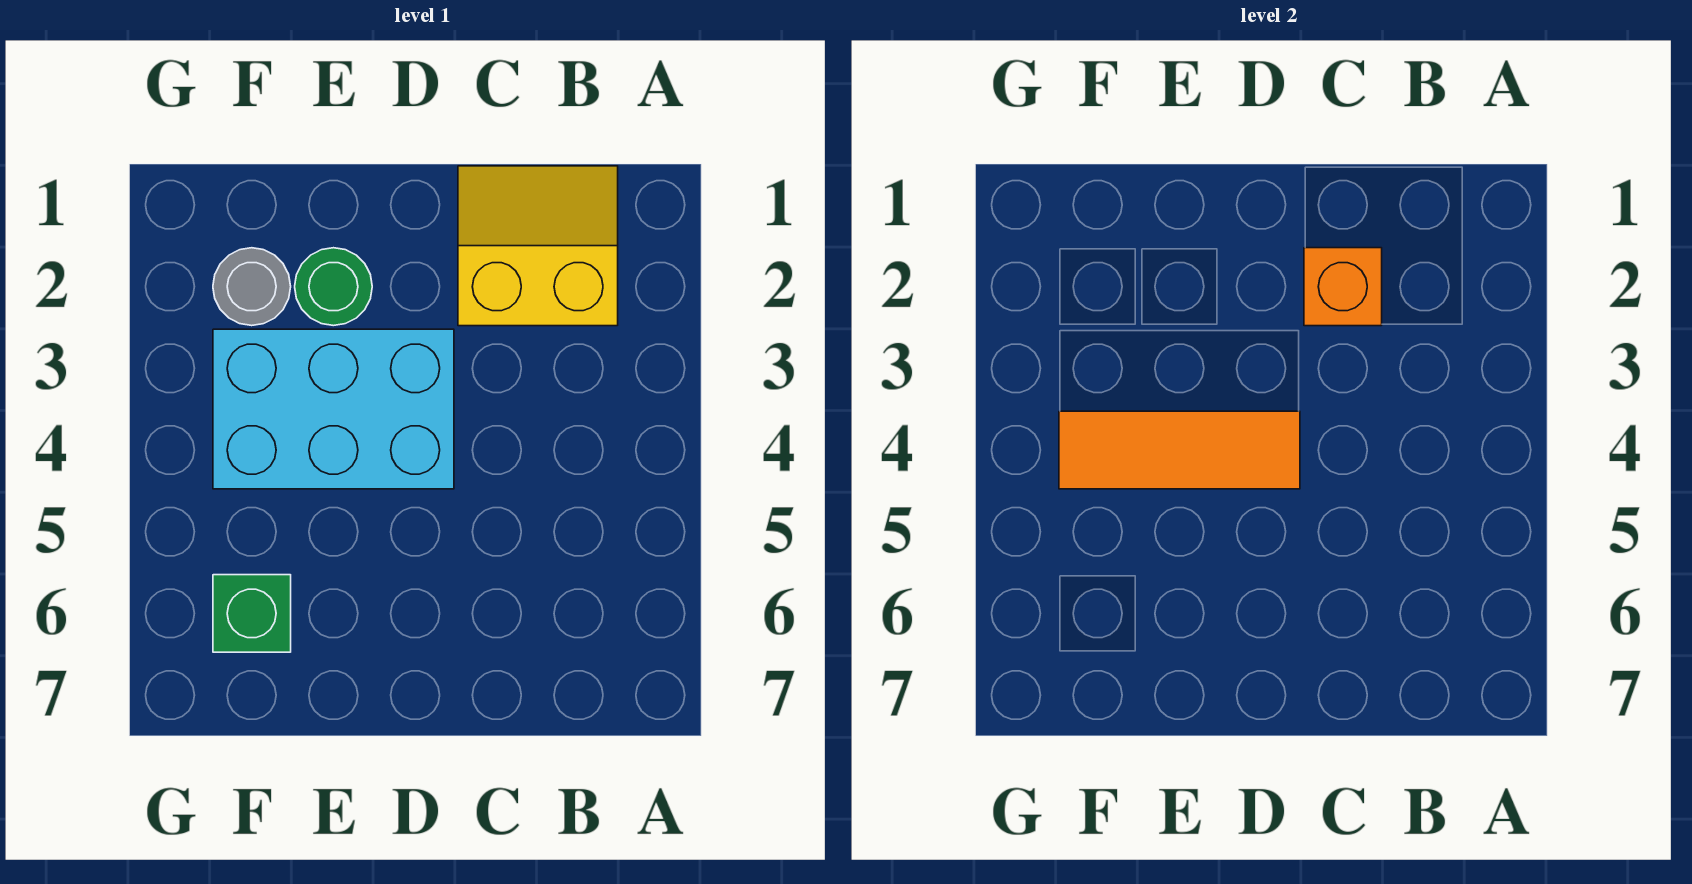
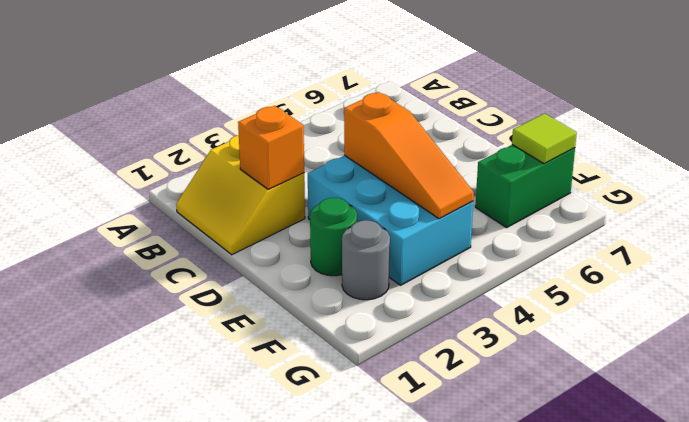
orange 1x3 tile [1059,411,1300,489] -> orange 1x3 slope [344,92,474,219]
green 1x1 brick [213,575,291,652] -> green 1x2 brick [475,145,575,228]
none -> lime 1x1 tile [512,114,577,164]

